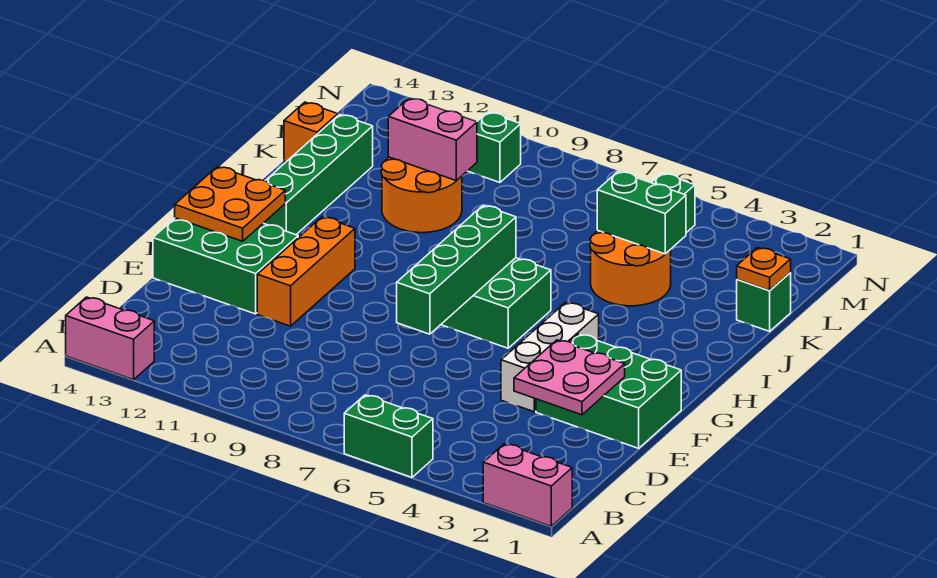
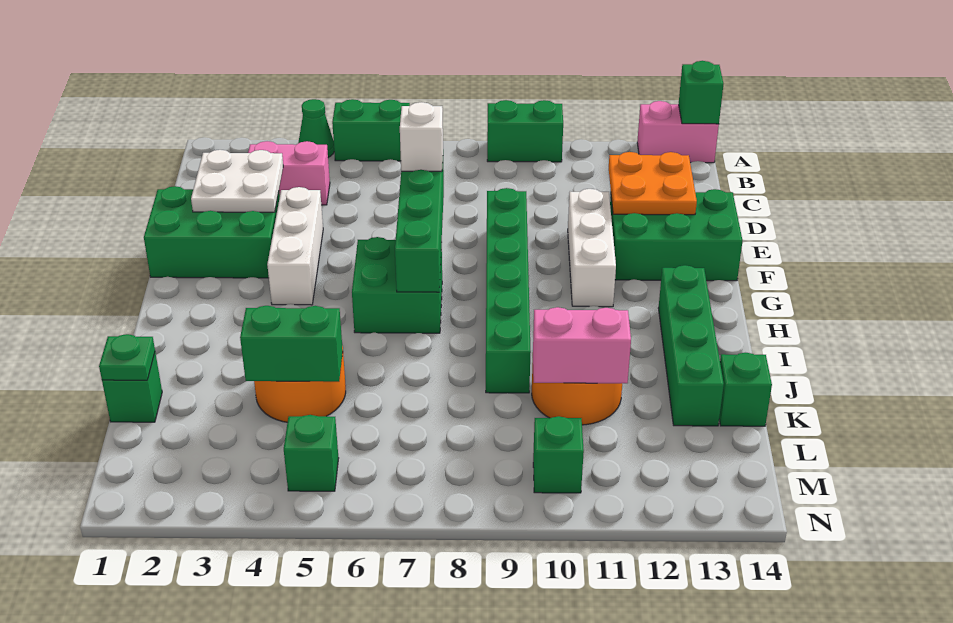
pink 1x2 brick [483,444,572,526] -> pink 1x2 brick moved to [248,141,330,205]
none -> green 1x1 cone [298,99,334,157]
none -> green 1x2 brick [487,100,563,162]
none -> green 1x1 brick [679,61,723,124]
pink 2x2 plate [514,340,625,415] -> white 2x2 plate [191,150,283,212]
none -> white 1x1 brick [400,102,443,172]
none -> green 1x6 brick [486,188,531,393]
orange 1x3 brick [257,217,355,326] -> white 1x3 brick [568,189,616,307]
orange 2x2 plate [175,167,285,241] -> orange 2x2 plate moved to [609,152,697,215]
orange 1x1 plate [737,248,791,291] -> green 1x1 plate [99,334,155,380]
orange 1x1 brick [284,102,338,162] -> green 1x1 brick [719,353,772,426]

